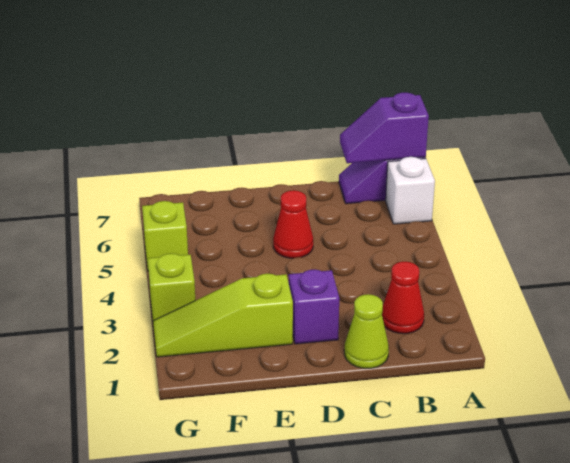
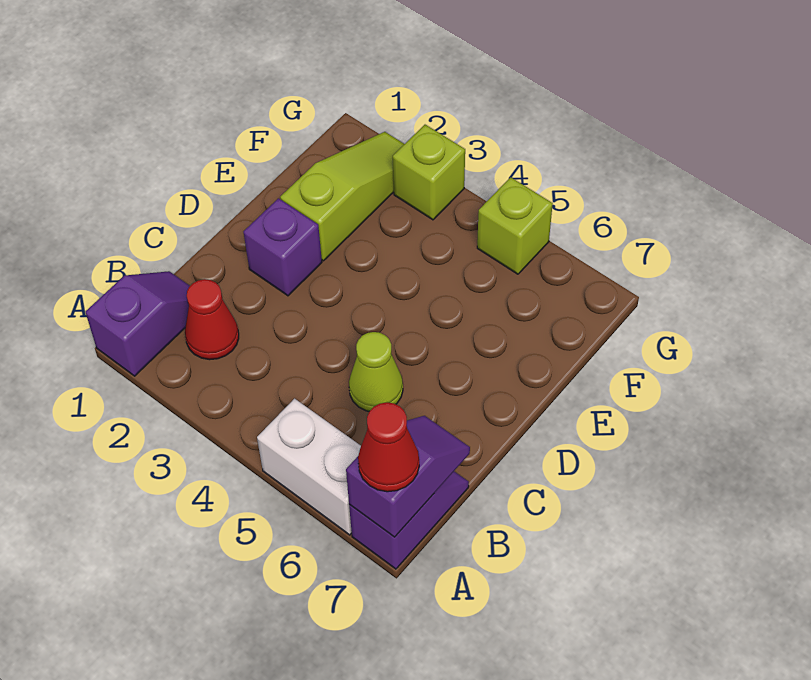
none -> purple 1x2 slope [85,271,190,376]
white 1x1 brick [386,157,435,224] -> white 1x2 brick [257,399,361,535]
lime 1x1 cone [344,294,389,368] -> lime 1x1 cone moved to [349,332,403,411]
red 1x1 cone [273,190,313,258] -> red 1x1 cone moved to [358,402,419,492]

